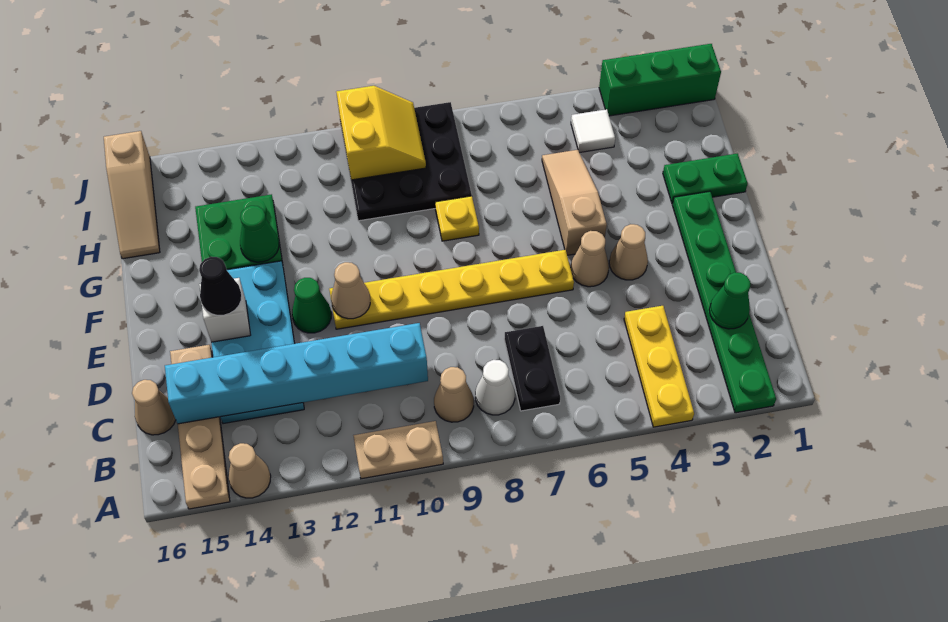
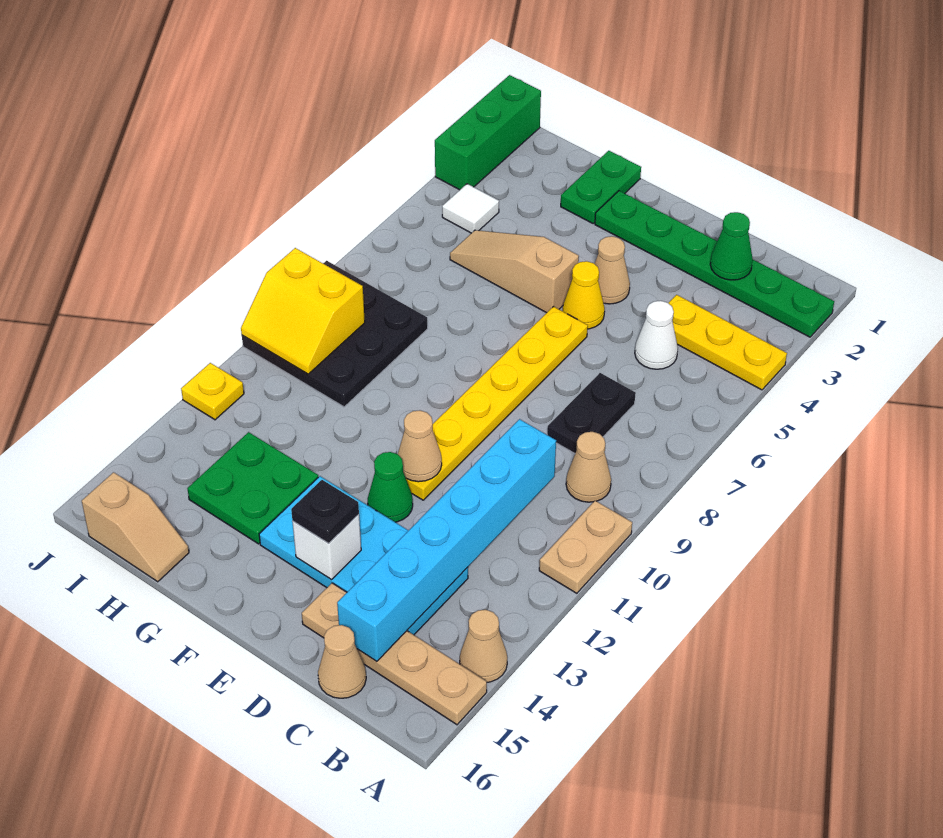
black 1x2 plate [504,326,560,411] -> black 1x2 plate turned to [547,373,636,454]
white 1x1 cone [475,360,515,415] -> white 1x1 cone moved to [635,301,678,369]
tan 1x1 cone [570,231,609,287] -> yellow 1x1 cone [563,261,605,329]
black 1x1 cone [199,257,242,315] -> black 1x1 plate [291,480,359,544]
yellow 1x1 plate [435,196,479,241] -> yellow 1x1 plate moved to [181,363,244,420]
green 1x1 cone [240,206,279,262] -> none
tan 1x3 slope [104,131,160,259] -> tan 1x2 slope [82,472,189,582]
yellow 2x2 slope [336,86,426,180] -> yellow 2x2 slope turned to [241,248,365,374]

